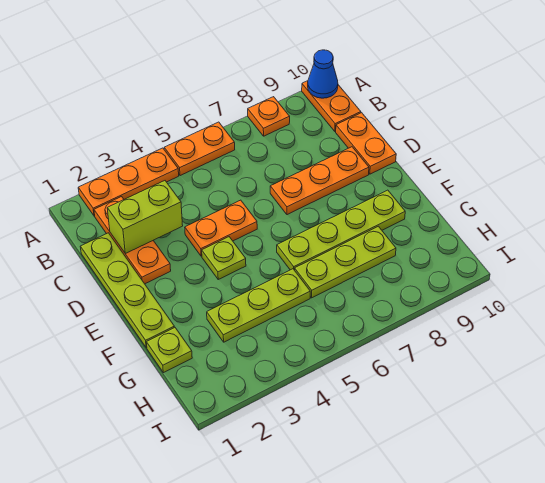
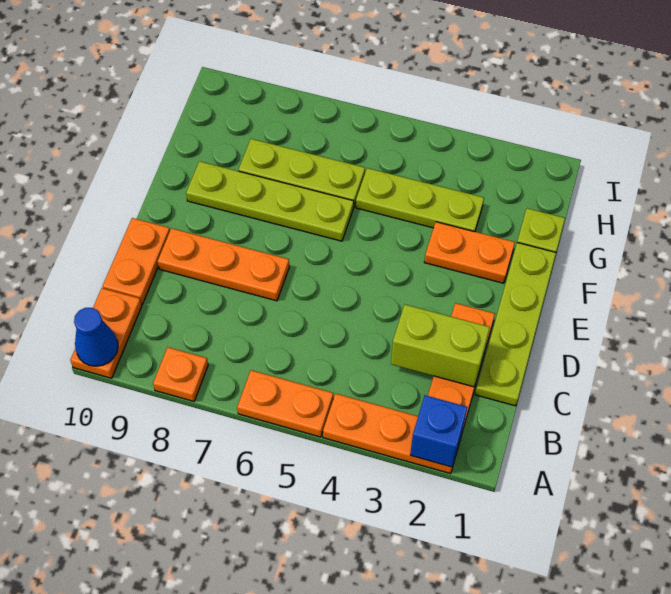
none -> blue 1x1 brick [410,395,467,467]
orange 1x2 plate [185,200,257,256] -> orange 1x2 plate moved to [424,222,515,283]
lime 1x1 plate [202,237,246,279] -> none

